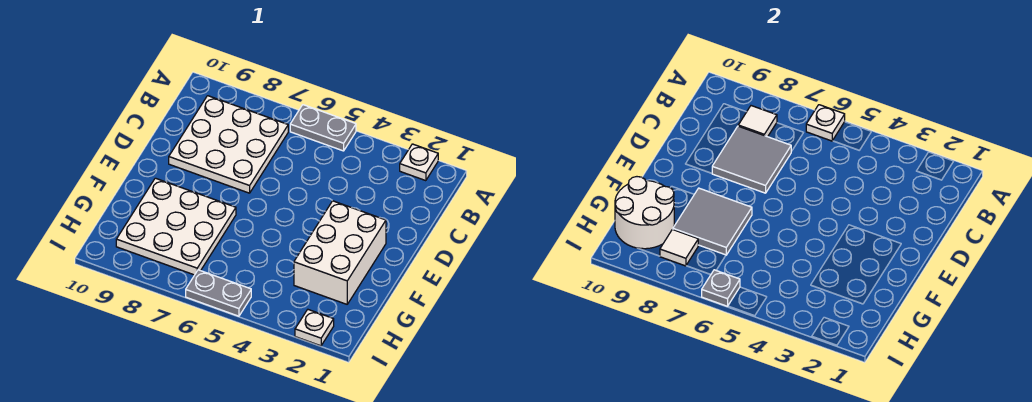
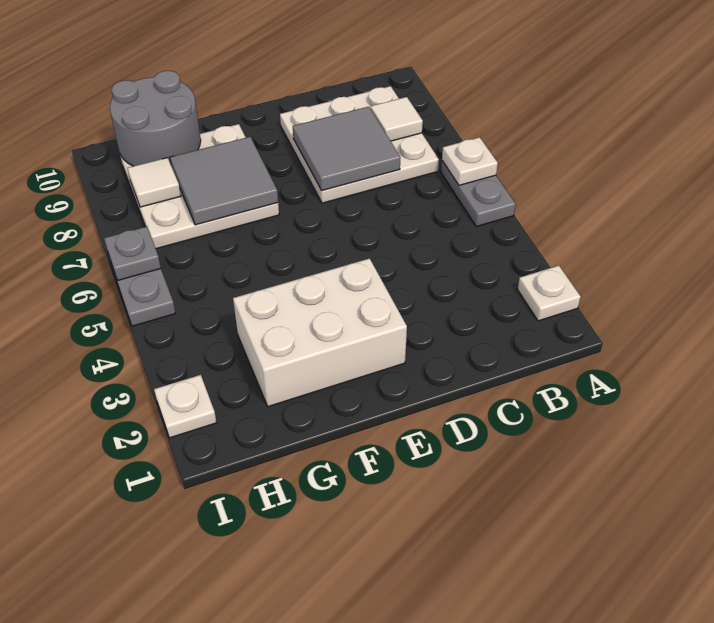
white 2x2 round brick [615,177,674,249] -> grey 2x2 round brick [110,71,201,166]

